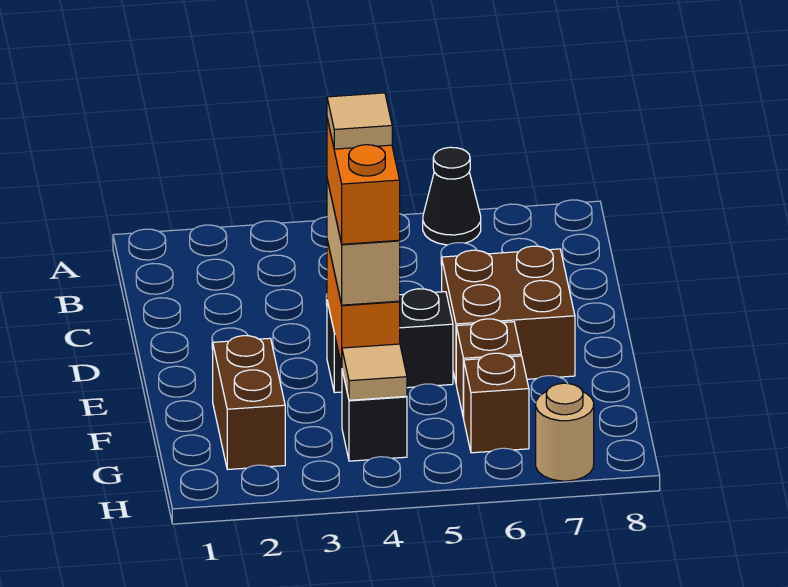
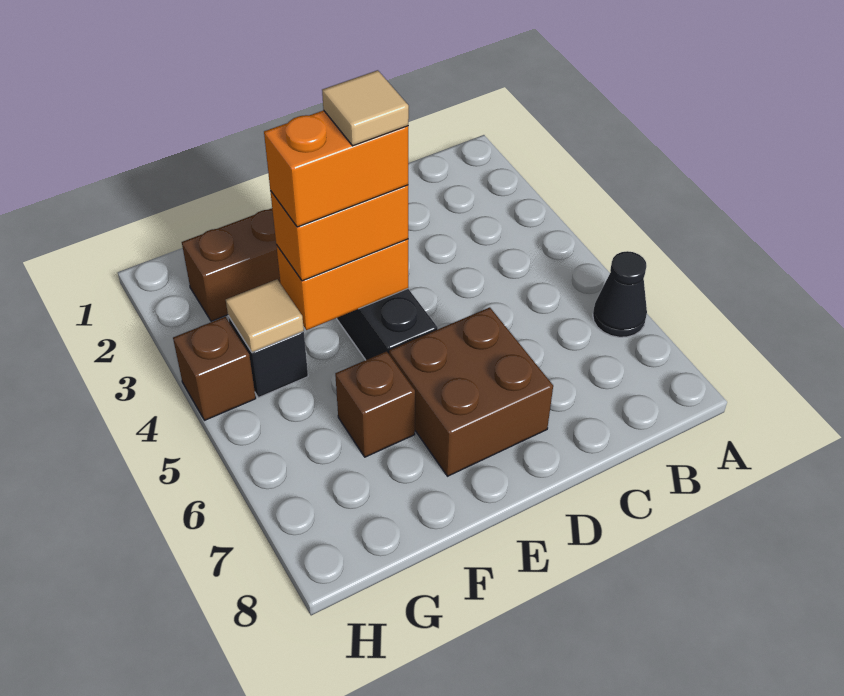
tan 1x2 brick [327,179,400,305] -> orange 1x2 brick [270,185,408,281]
brown 1x1 brick [464,353,529,453] -> brown 1x1 brick moved to [173,317,256,420]
tan 1x1 round brick [536,383,594,481] -> none

